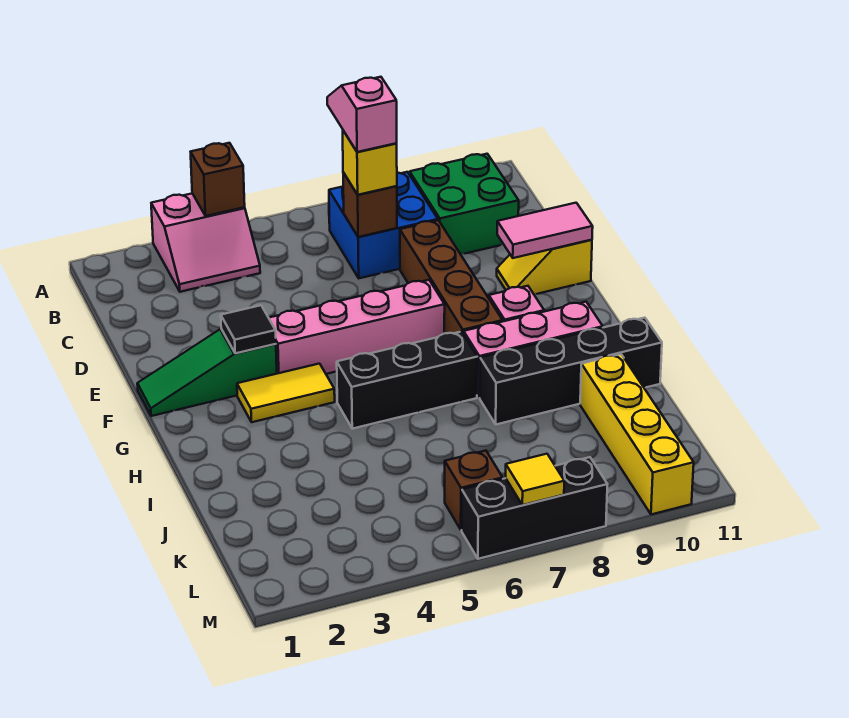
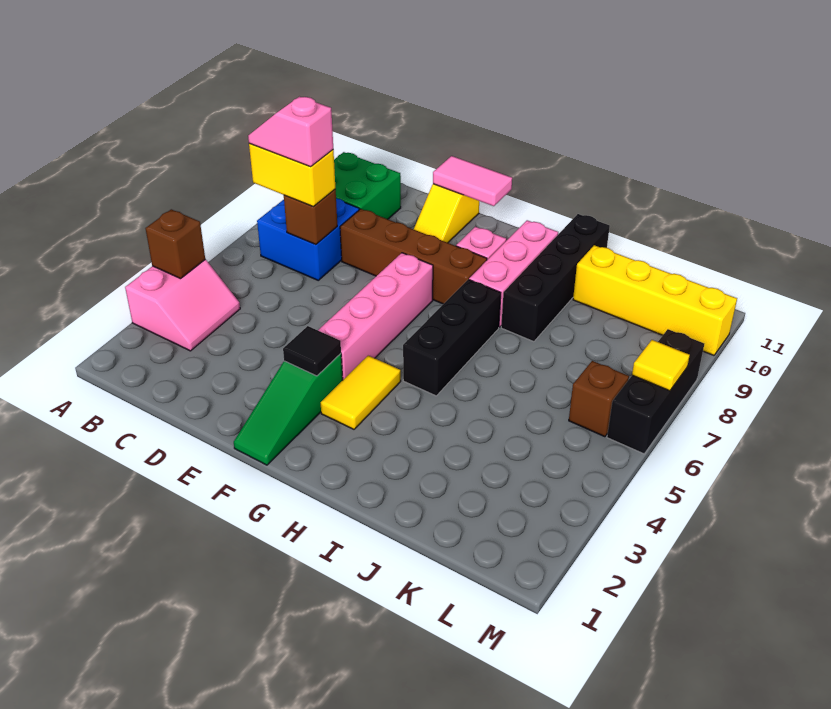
yellow 1x1 brick [343,131,397,195] -> yellow 1x2 brick [249,144,335,207]
pink 1x2 tile [497,203,593,258] -> pink 1x2 tile turned to [433,156,512,206]

